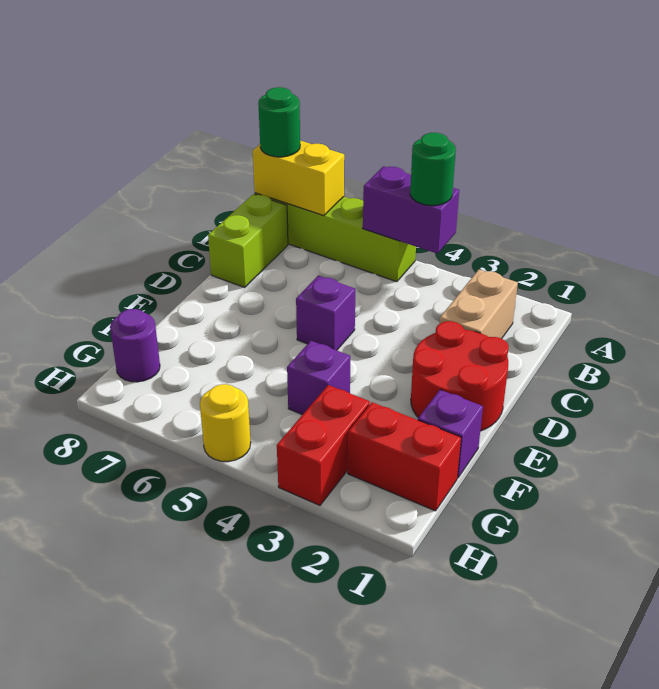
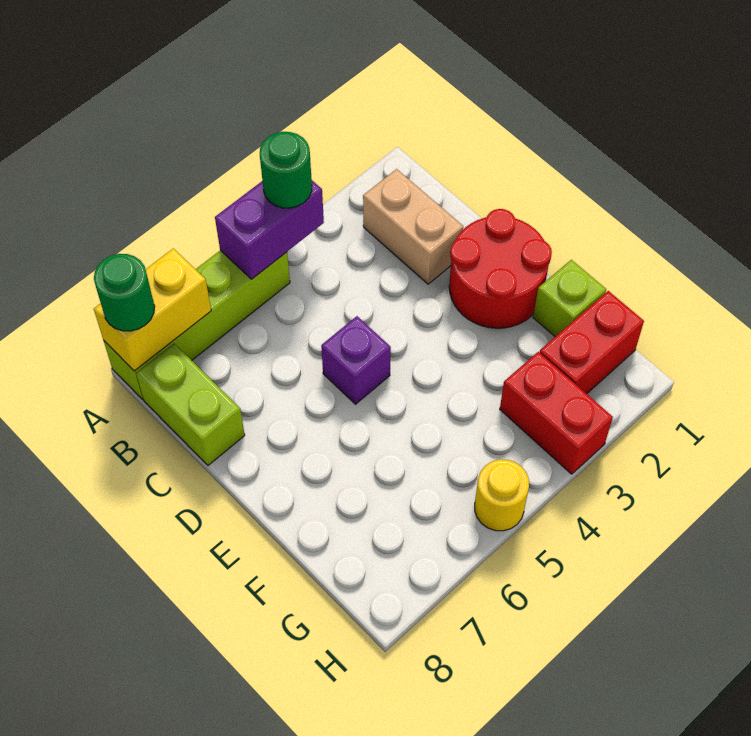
purple 1x1 brick [418,390,483,478] -> lime 1x1 brick [533,260,606,337]
purple 1x1 brick [287,341,350,415] -> none
purple 1x1 round brick [110,309,160,382] -> none

